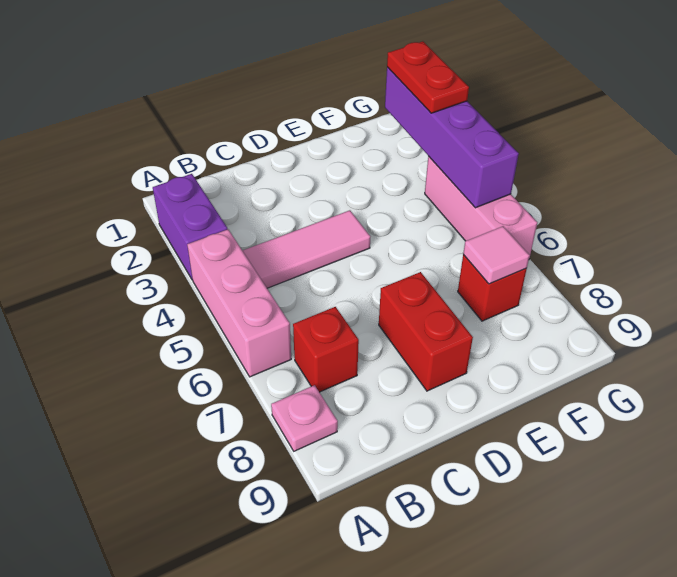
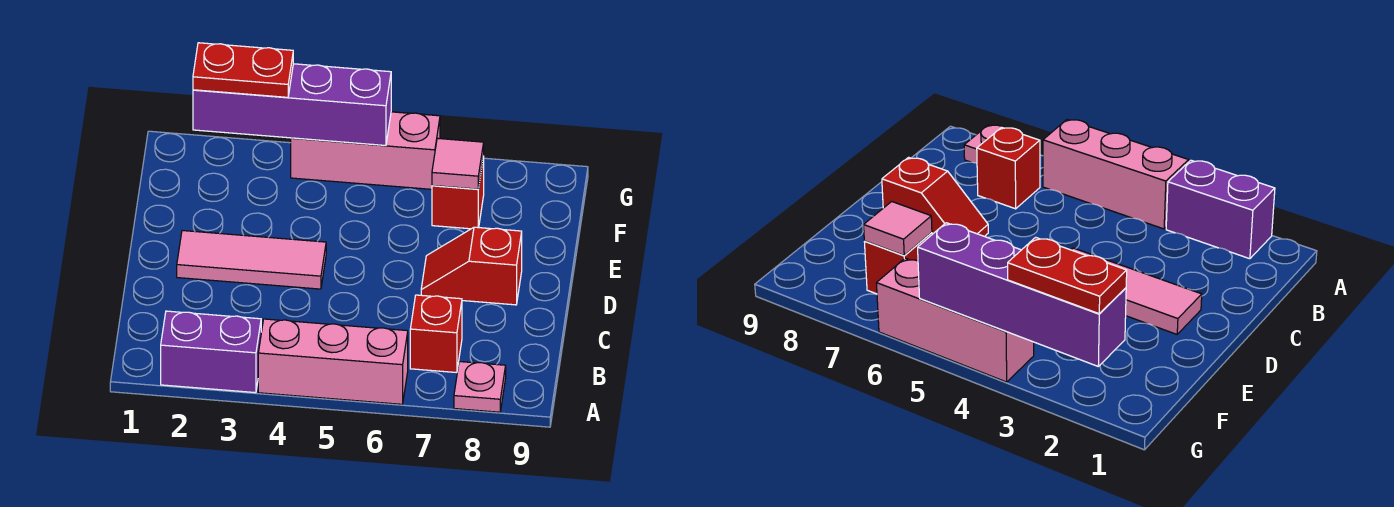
pink 1x3 tile [242,210,370,288] -> pink 1x3 tile turned to [177,231,326,289]
red 1x2 brick [379,272,473,391] -> red 1x2 slope [421,227,522,305]

